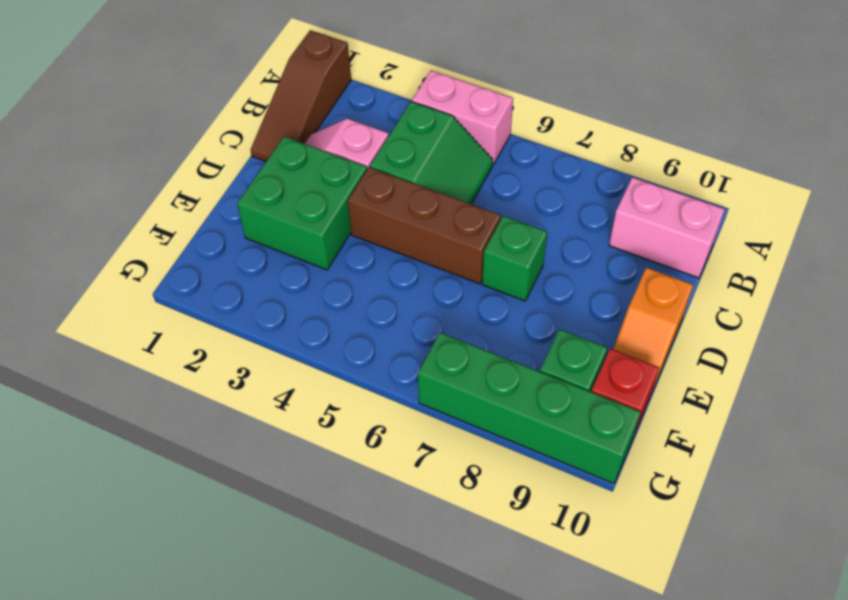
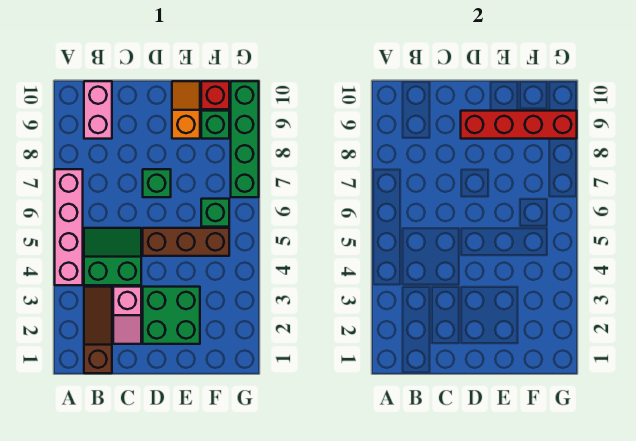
brown 1x3 slope [251,30,351,161] -> brown 1x3 slope turned to [84,287,112,373]
pink 1x2 brick [412,71,513,165] -> pink 1x4 brick [55,169,83,285]
brown 1x3 brick [348,167,501,284] -> brown 1x3 brick turned to [143,228,229,256]
none -> red 1x4 brick [461,111,577,139]
orange 1x2 slope [613,268,693,393] -> orange 1x2 slope turned to [172,81,200,139]
none -> green 1x1 brick [201,199,229,227]

